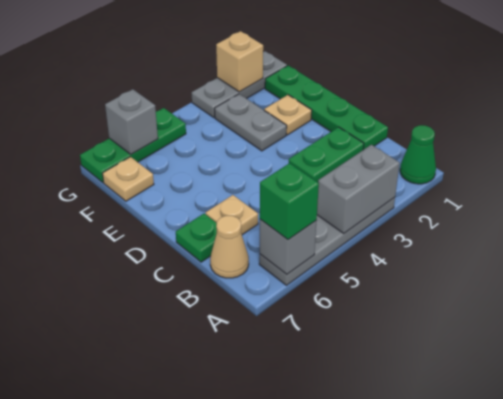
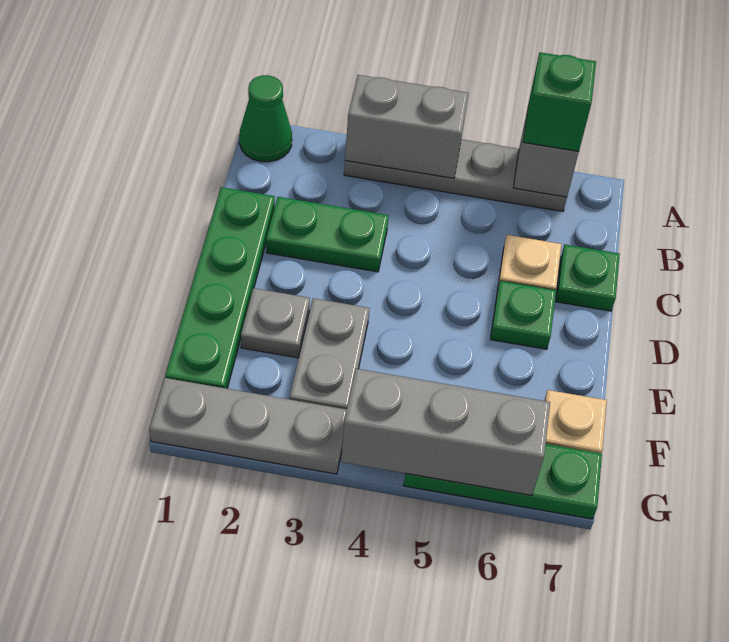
tan 1x1 cone [210,216,249,278] -> none
none -> green 1x1 plate [490,281,556,349]
tan 1x1 plate [264,95,312,135] -> grey 1x1 plate [241,288,310,358]
tan 1x1 brick [216,31,263,92] -> none
grey 1x1 brick [105,89,158,154] -> grey 1x3 brick [341,369,550,495]

